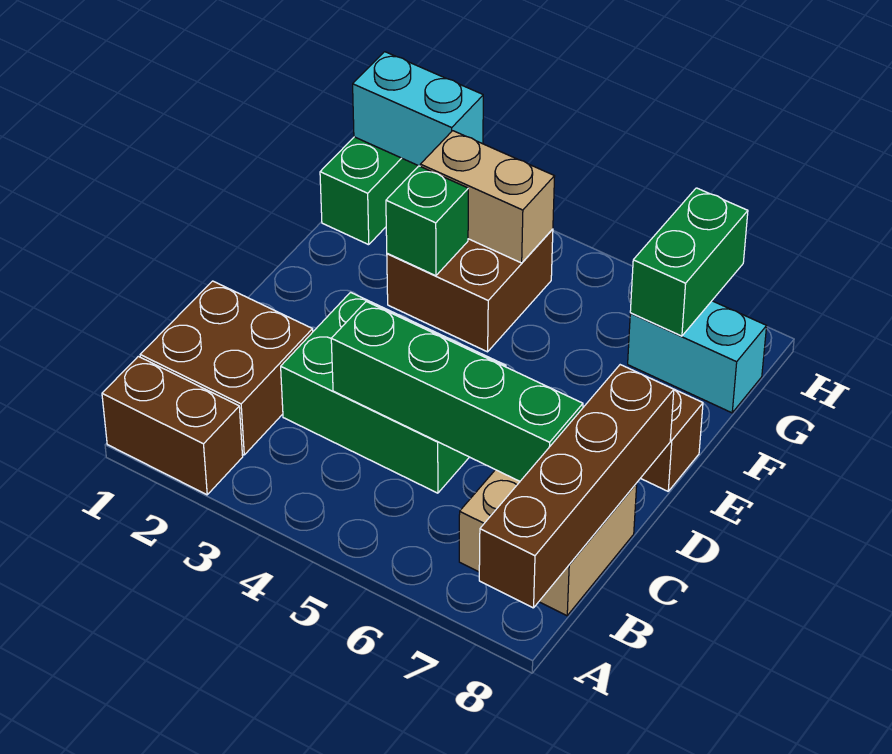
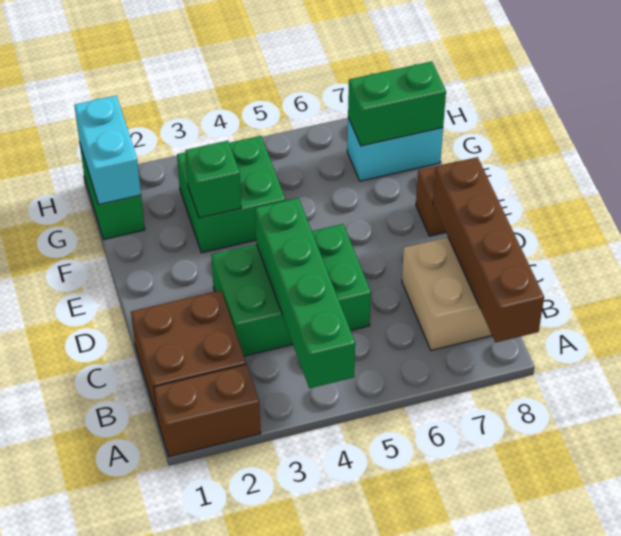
green 1x4 brick [331,302,583,481] -> green 1x4 brick turned to [255,198,355,388]
brown 2x2 brick [387,229,553,352] -> green 2x2 brick [177,136,285,253]
tan 1x2 brick [420,131,555,263] -> none
green 1x2 brick [630,188,748,336] -> green 1x2 brick turned to [348,62,446,146]
cyan 1x2 brick [353,52,483,166] -> cyan 1x2 brick turned to [74,96,141,204]

